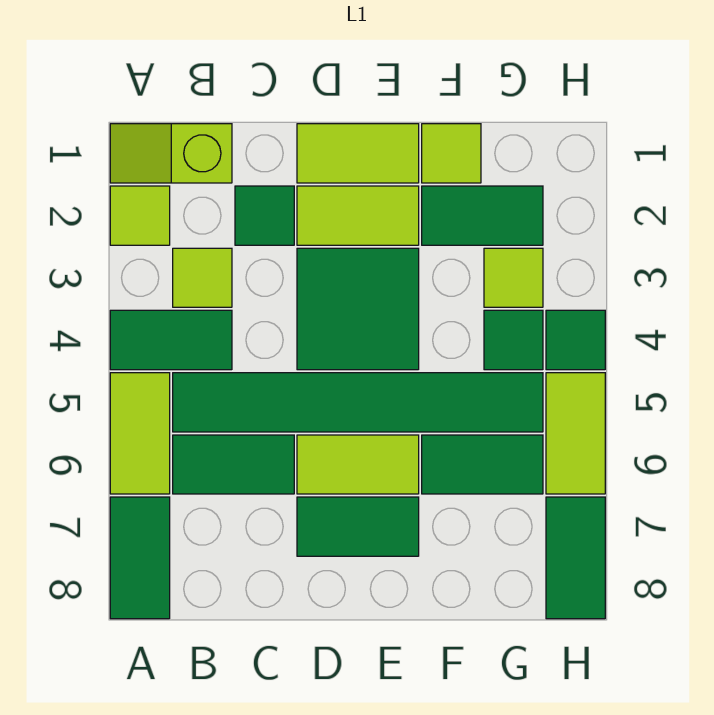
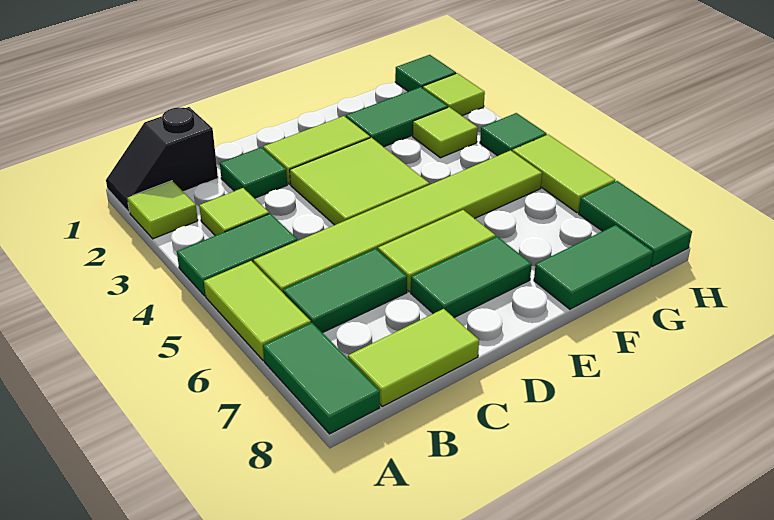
lime 1x2 slope [110,124,232,183] -> black 1x2 slope [106,107,218,212]
green 1x6 tile [173,373,543,432] -> lime 1x6 tile [254,150,542,292]
lime 1x2 tile [297,124,419,183] -> lime 1x2 tile moved to [348,309,479,406]
green 2x2 tile [297,248,419,370] -> lime 2x2 tile [290,138,429,225]
lime 1x1 tile [422,124,481,183] -> lime 1x1 tile moved to [423,73,485,116]
green 1x2 tile [422,435,543,494] -> green 1x2 tile moved to [534,225,653,309]
green 1x1 tile [484,310,543,370] -> green 1x1 tile moved to [395,55,456,92]

